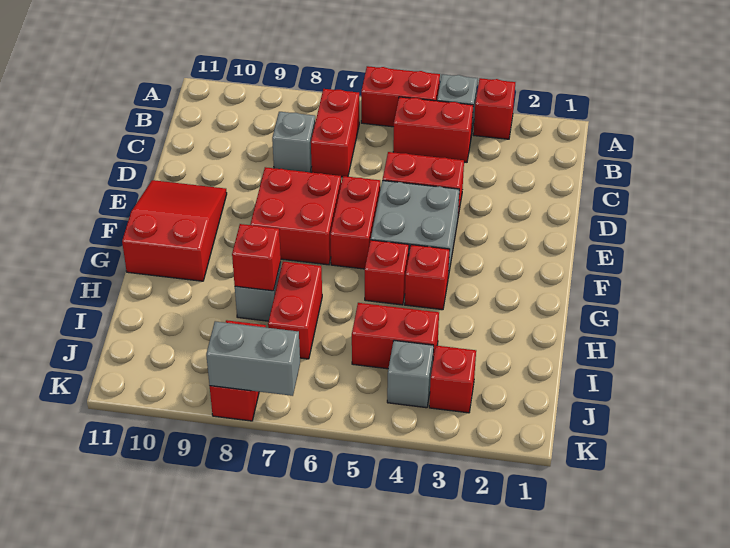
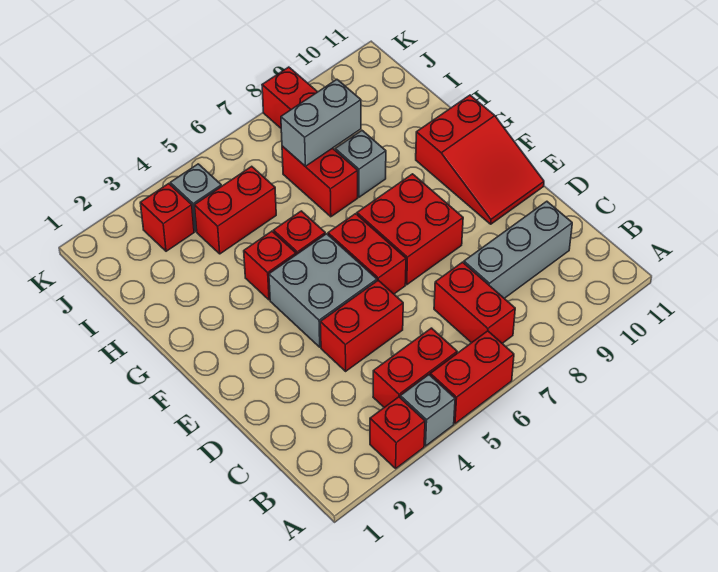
grey 1x1 brick [272,112,315,172] -> grey 1x3 brick [464,201,572,298]
red 1x1 brick [232,224,281,291] -> none
grey 1x2 brick [206,321,300,396] -> grey 1x2 brick moved to [281,79,361,166]

